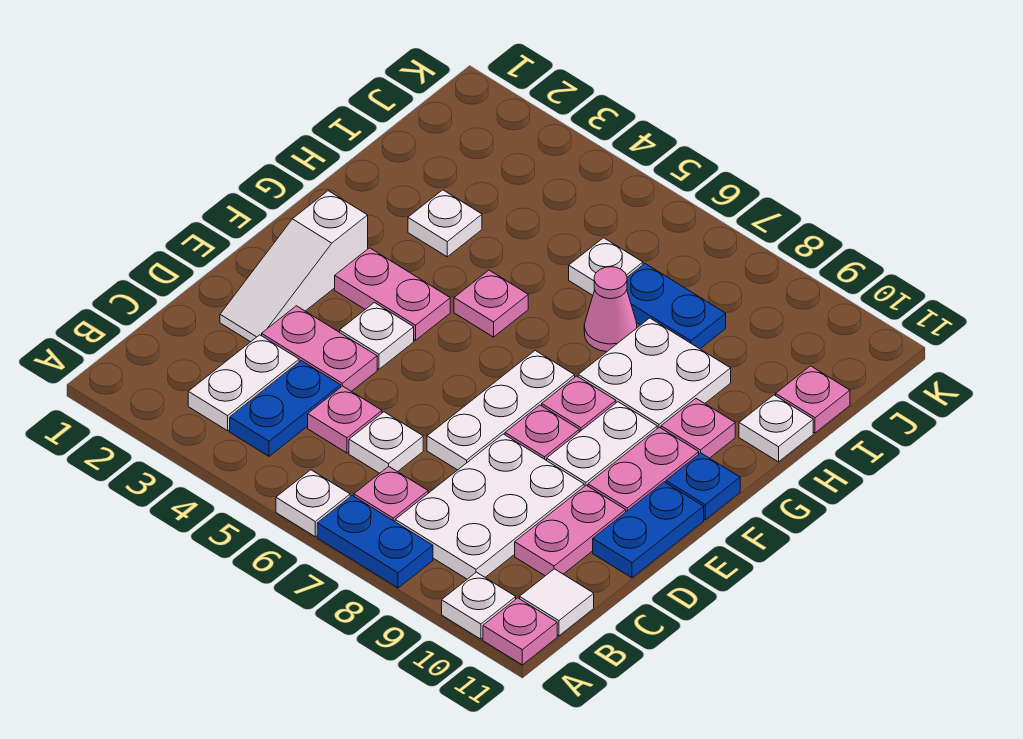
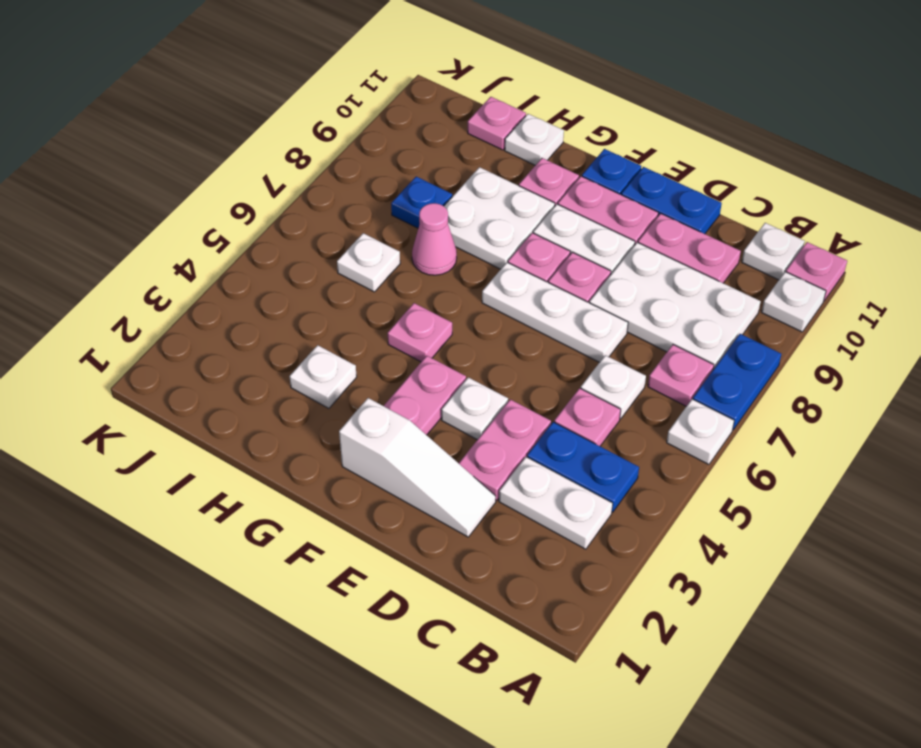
white 1x1 tile [520,569,594,636] -> white 1x1 plate [742,223,805,280]
blue 1x2 plate [627,264,726,349] -> blue 1x1 plate [391,177,452,228]

